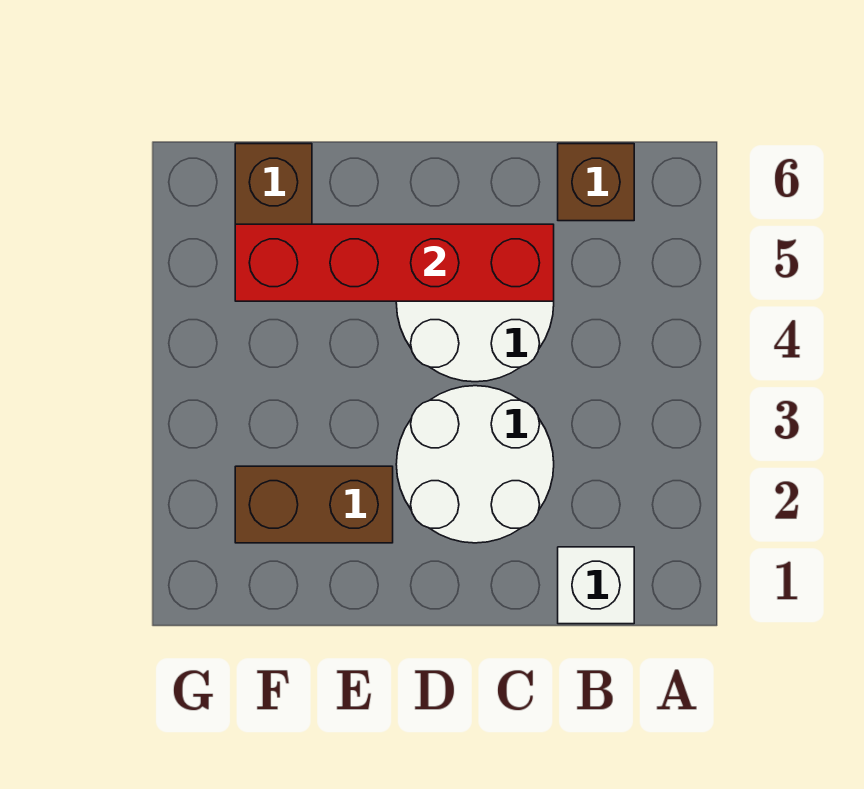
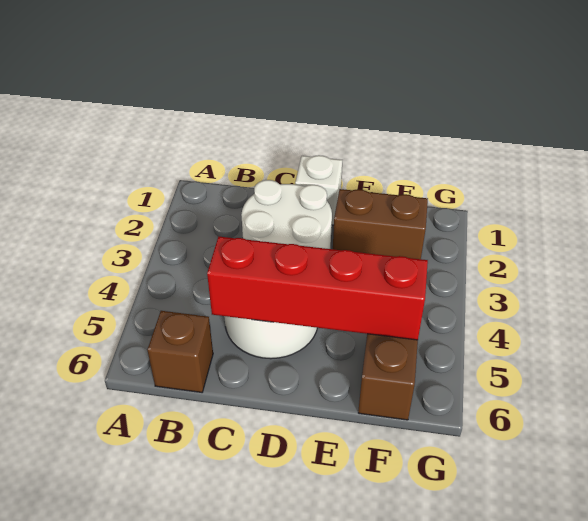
white 1x1 brick [558,547,634,624] -> white 1x1 brick moved to [295,155,342,225]

